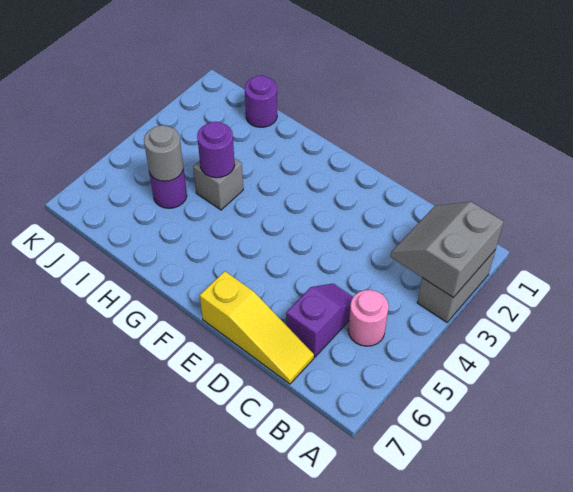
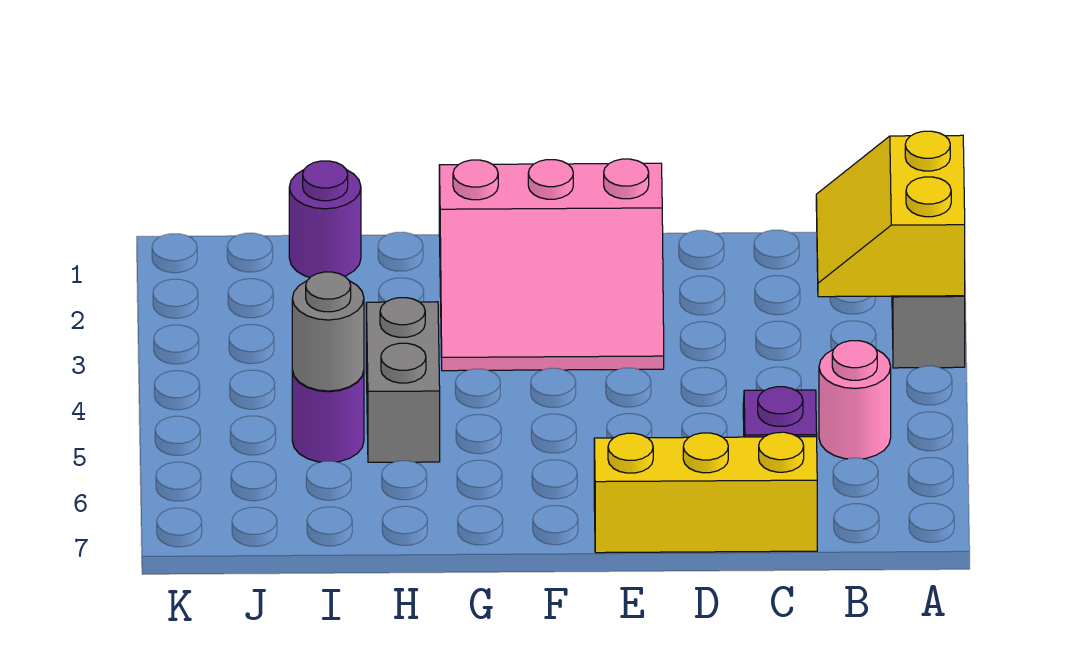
grey 2x2 slope [391,202,504,298] -> yellow 2x2 slope [816,131,965,297]
yellow 1x3 slope [200,271,314,384] -> yellow 1x3 brick [594,432,817,553]
none -> pink 3x3 slope [439,159,664,371]
grey 1x1 brick [193,158,243,210] -> grey 1x2 brick [366,298,440,462]
purple 1x1 round brick [197,122,235,178] -> none

